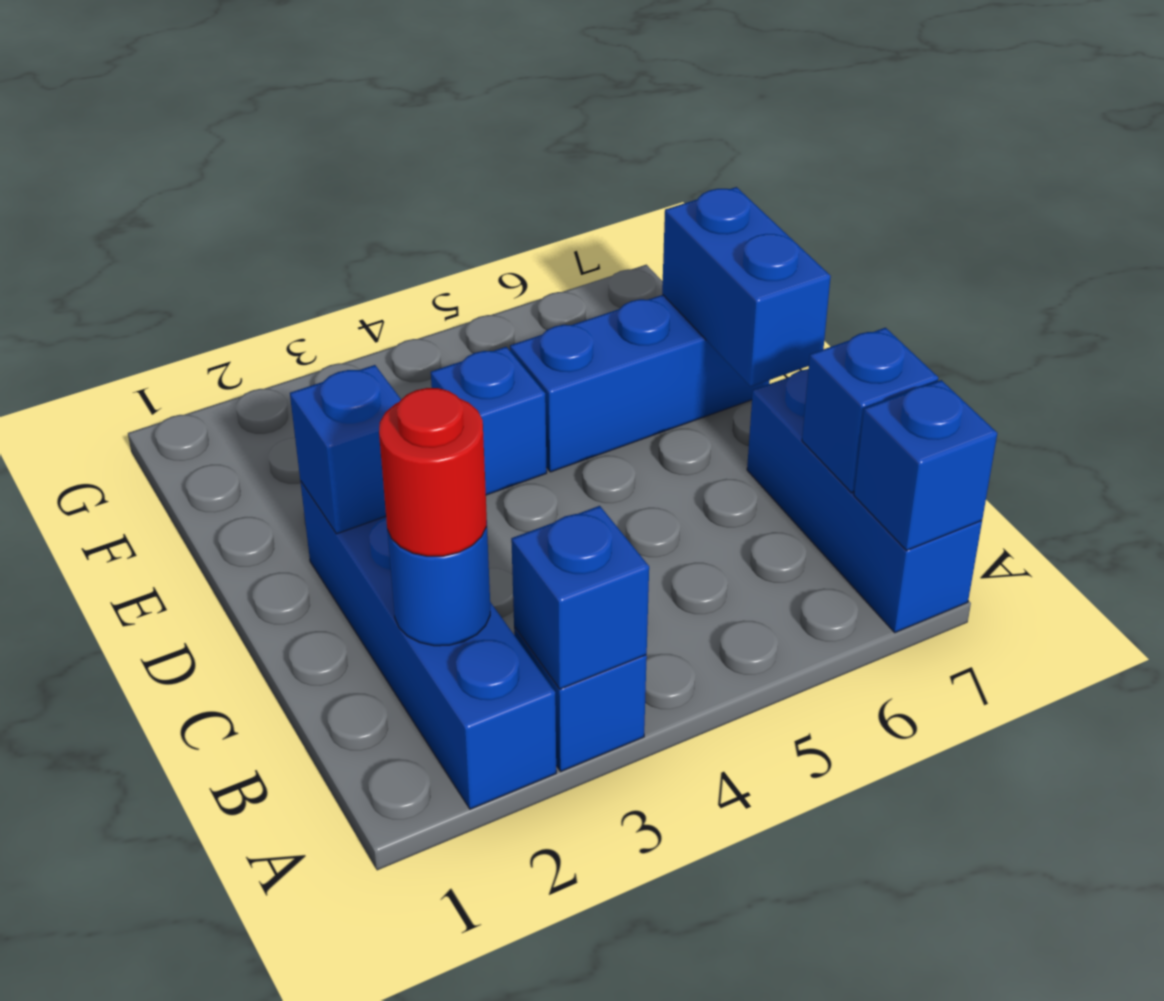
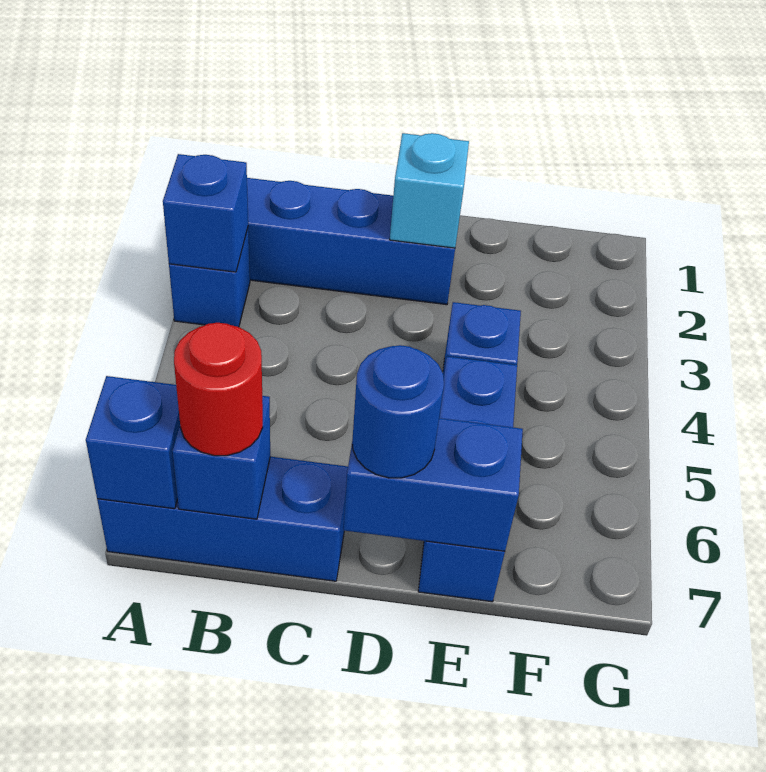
blue 1x1 round brick [387,527,490,646] -> blue 1x1 round brick moved to [353,345,444,478]
red 1x1 round brick [379,388,487,556] -> red 1x1 round brick moved to [174,323,263,456]
blue 1x1 brick [290,365,401,534] -> cyan 1x1 brick [390,133,469,248]

